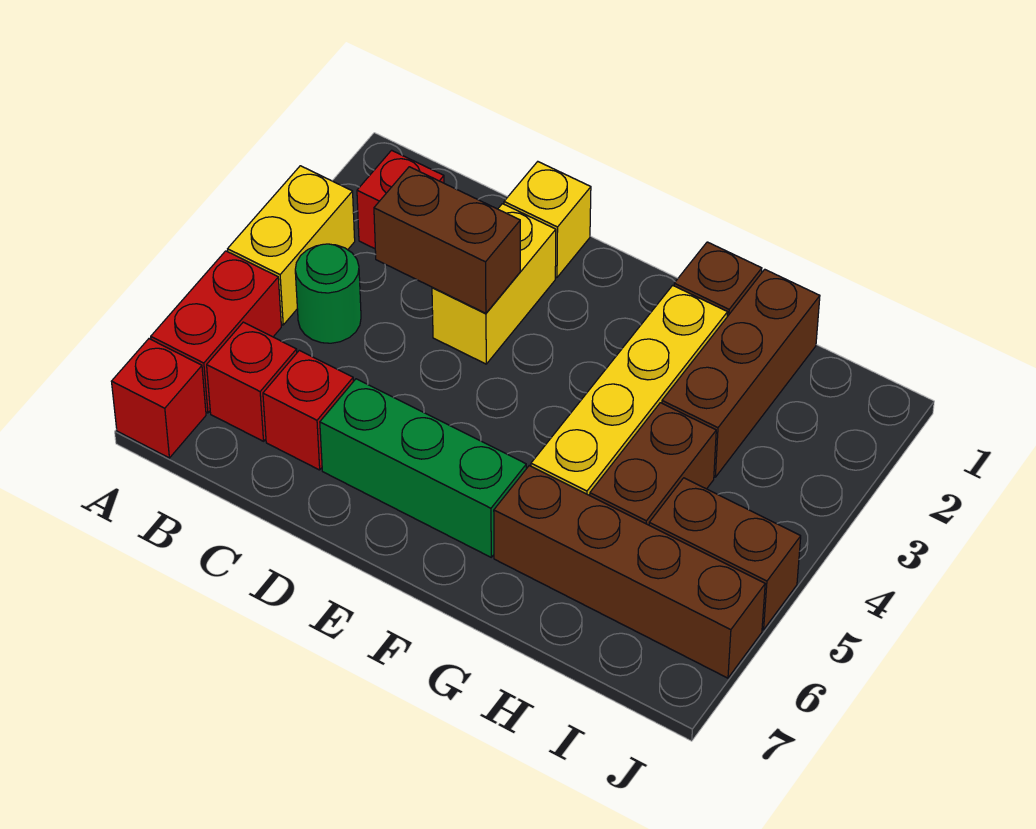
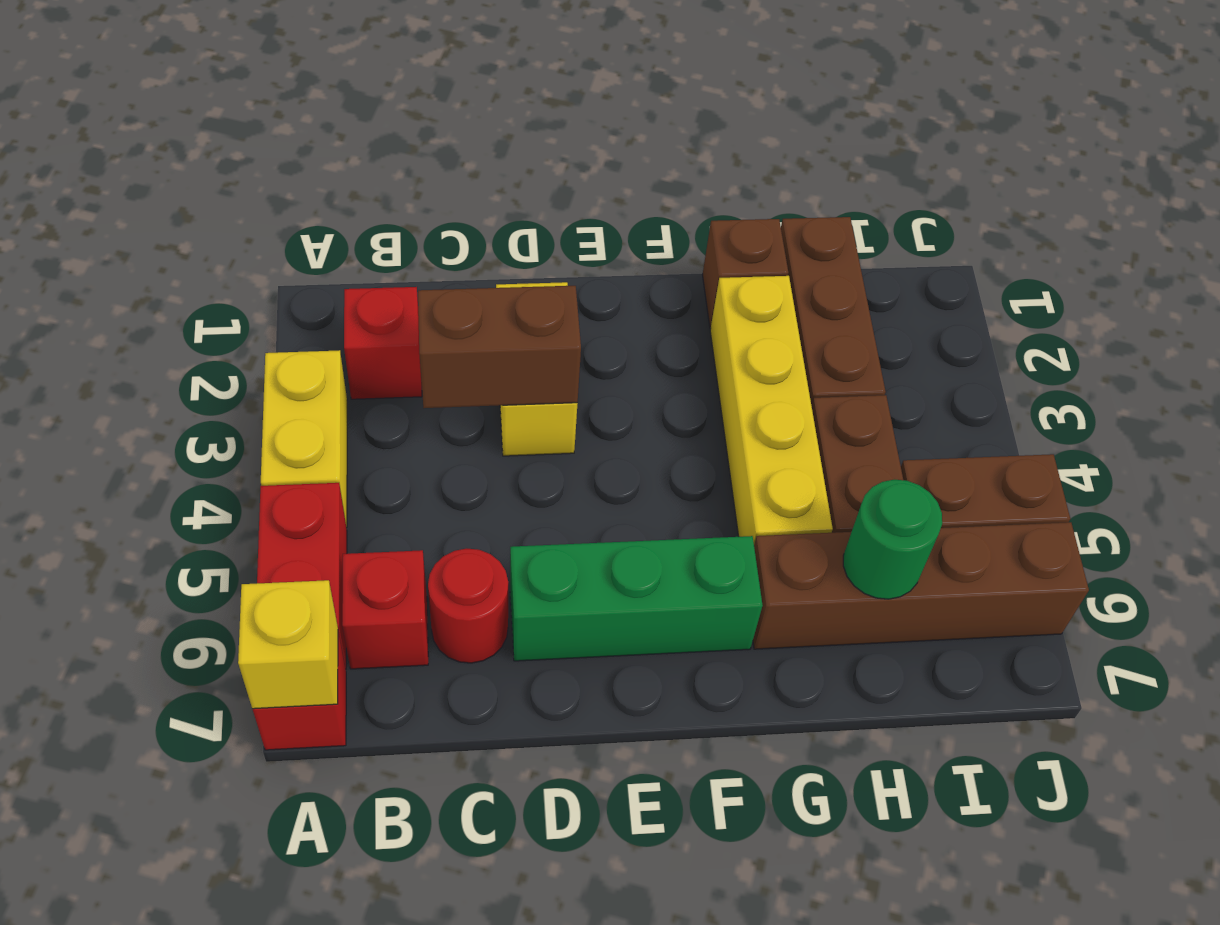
green 1x1 round brick [295,244,361,343] -> green 1x1 round brick moved to [843,480,942,599]
red 1x1 brick [263,350,353,470] -> red 1x1 round brick [428,549,508,663]
yellow 1x1 brick [504,162,591,278] -> yellow 1x1 brick moved to [238,580,338,709]

